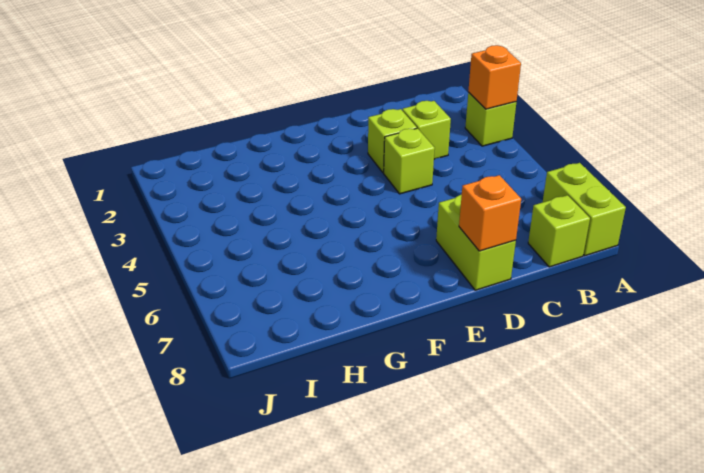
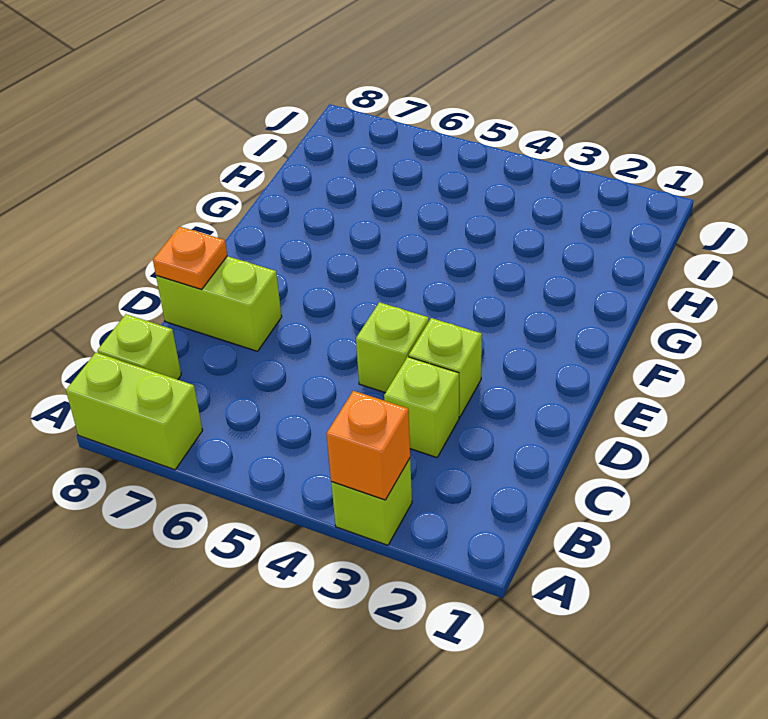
orange 1x1 brick [459,175,521,251] -> orange 1x1 plate [153,226,227,289]

